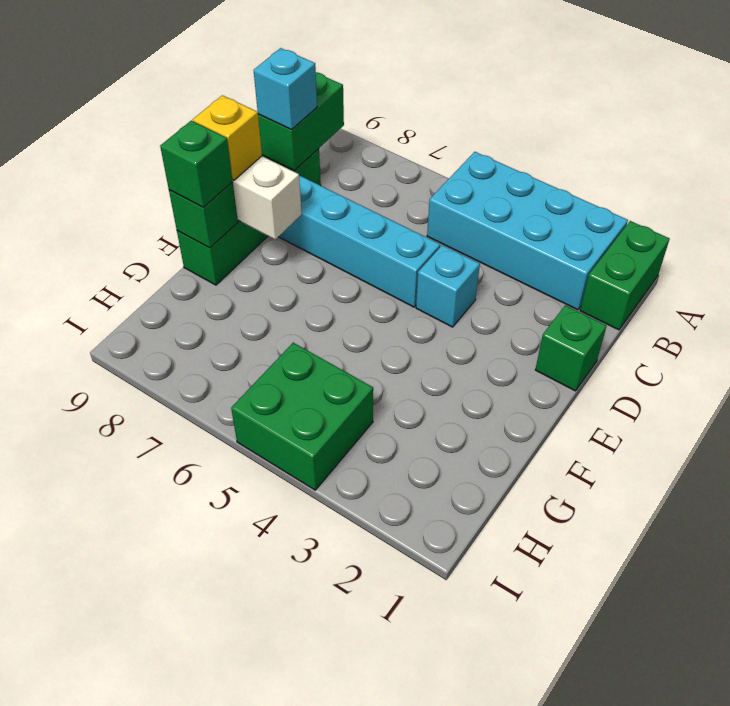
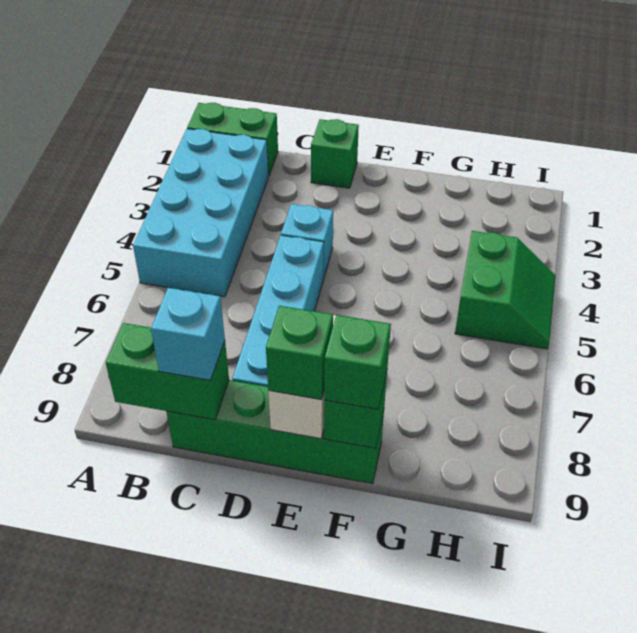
yellow 1x1 brick [193,95,262,180] -> green 1x1 brick [266,306,333,400]
green 2x2 brick [231,343,373,490] -> green 2x2 slope [455,231,556,349]

